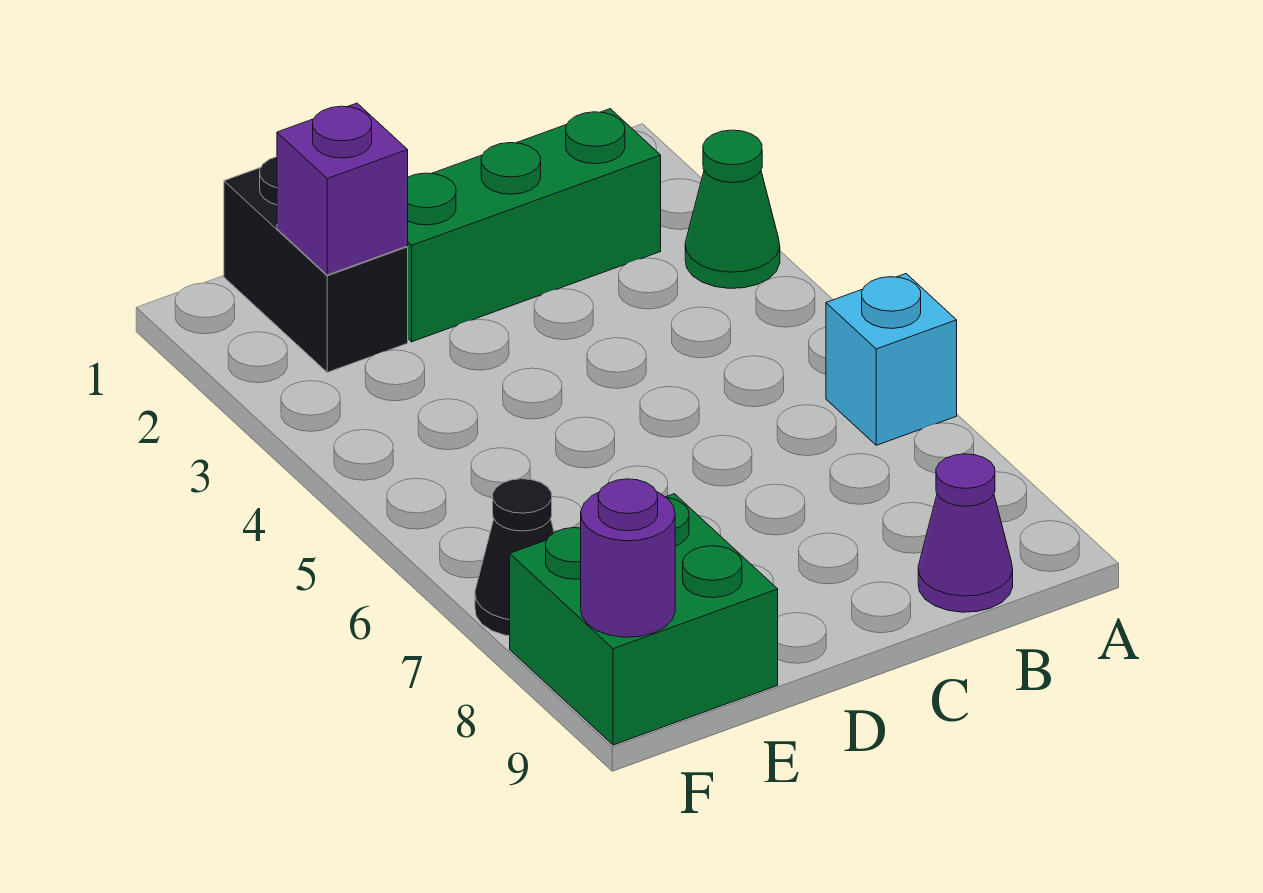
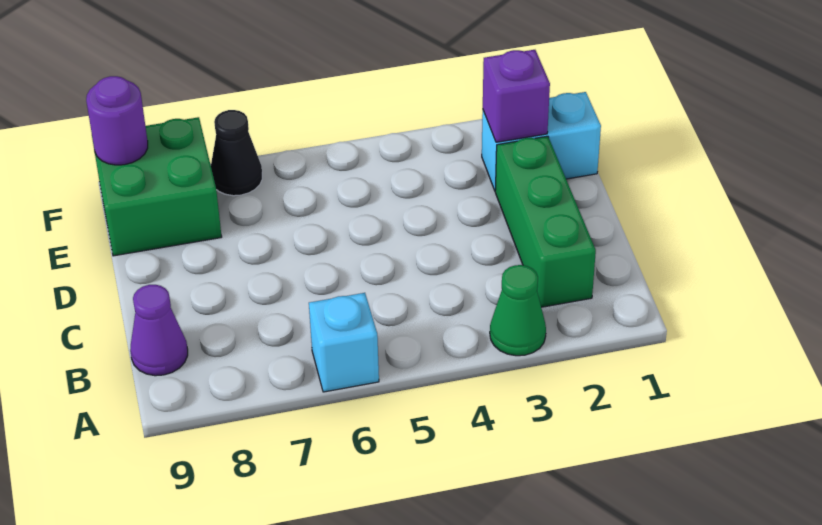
black 1x2 brick [224,157,408,372] -> cyan 1x2 brick [482,92,601,190]

